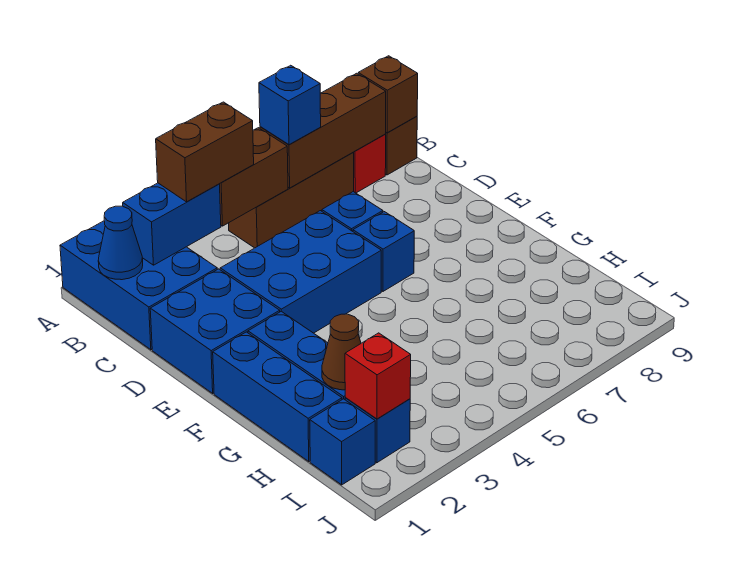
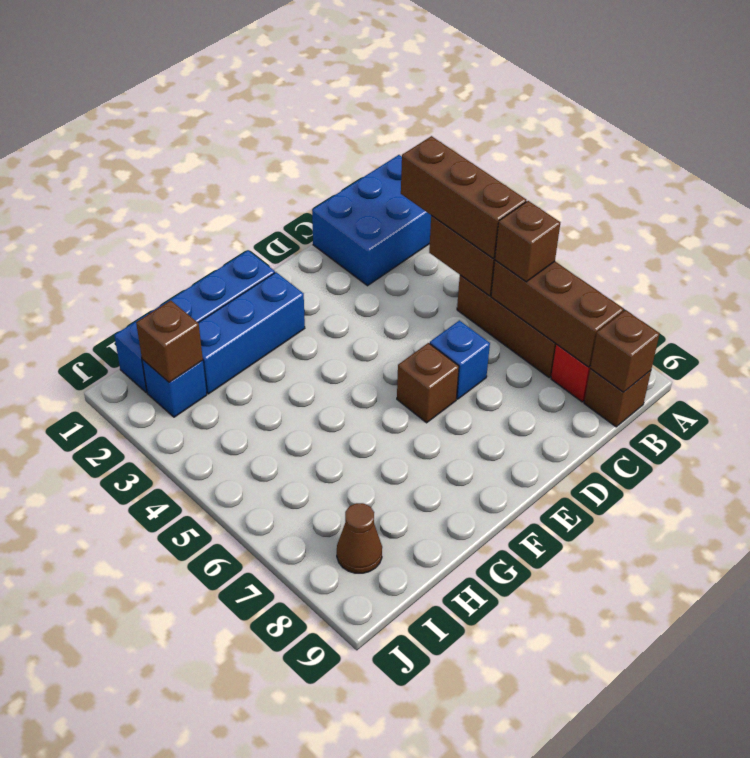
blue 1x1 cone [98,206,143,280] -> none
blue 1x2 brick [123,183,221,265] -> none
brown 1x2 brick [156,102,254,202] -> brown 1x3 brick [401,136,526,259]
blue 1x1 brick [259,65,321,145] -> brown 1x1 brick [495,201,560,282]
blue 2x2 brick [150,269,280,393] -> none
blue 2x3 brick [220,211,381,333] -> none
blue 1x1 brick [353,212,414,291] -> brown 1x1 brick [397,343,459,423]
brown 1x1 cone [322,314,361,390] -> brown 1x1 cone moved to [337,503,382,573]
red 1x1 brick [345,333,411,419] -> brown 1x1 brick [136,300,203,382]

